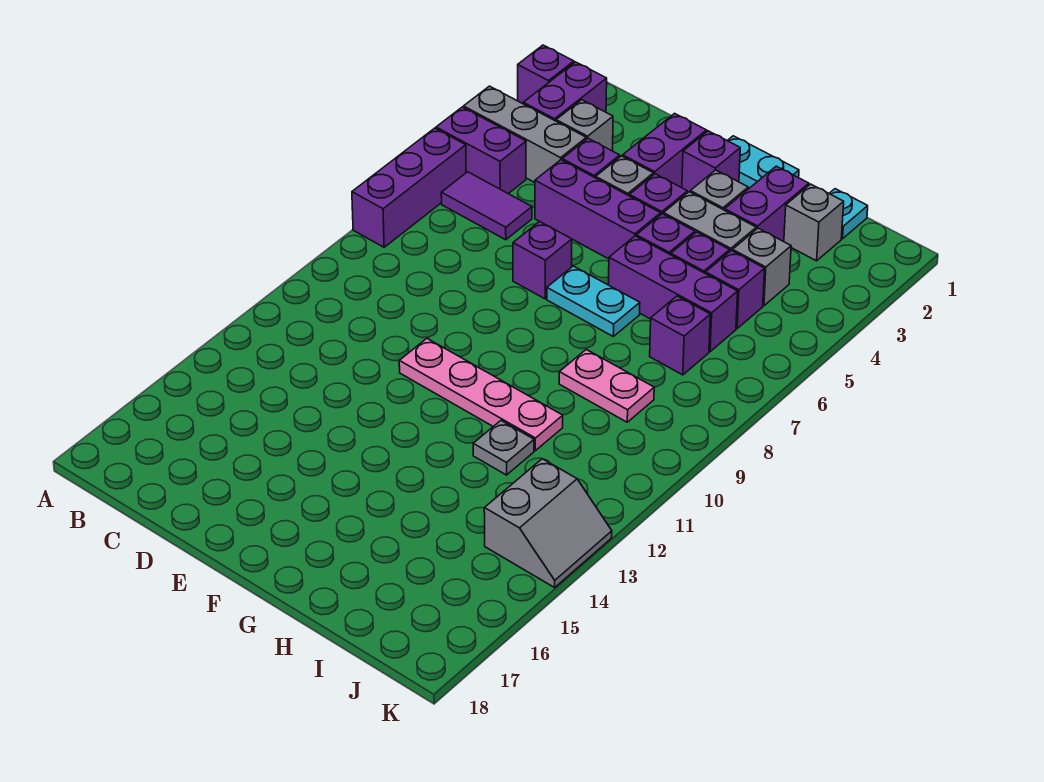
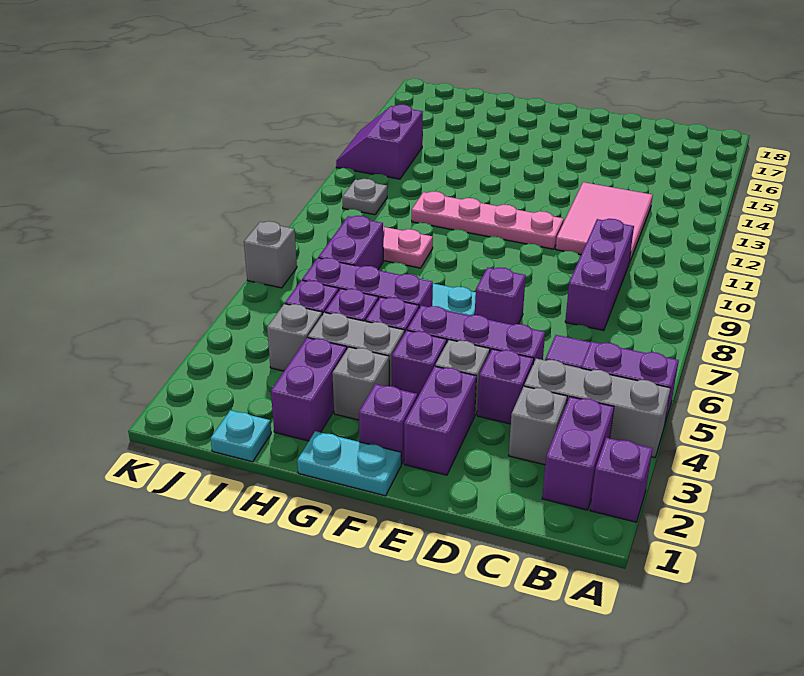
purple 1x3 brick [352,128,466,247] -> purple 1x3 brick moved to [565,219,634,331]
none -> pink 2x3 tile [556,182,653,263]
grey 1x1 plate [473,421,534,475] -> grey 1x1 plate moved to [342,179,387,215]
grey 1x1 brick [784,184,844,261] -> grey 1x1 brick moved to [244,221,297,288]
purple 1x1 brick [650,296,710,375] -> purple 1x2 brick [318,216,383,269]
grey 2x2 slope [484,459,612,587] -> purple 2x2 slope [336,105,423,179]

